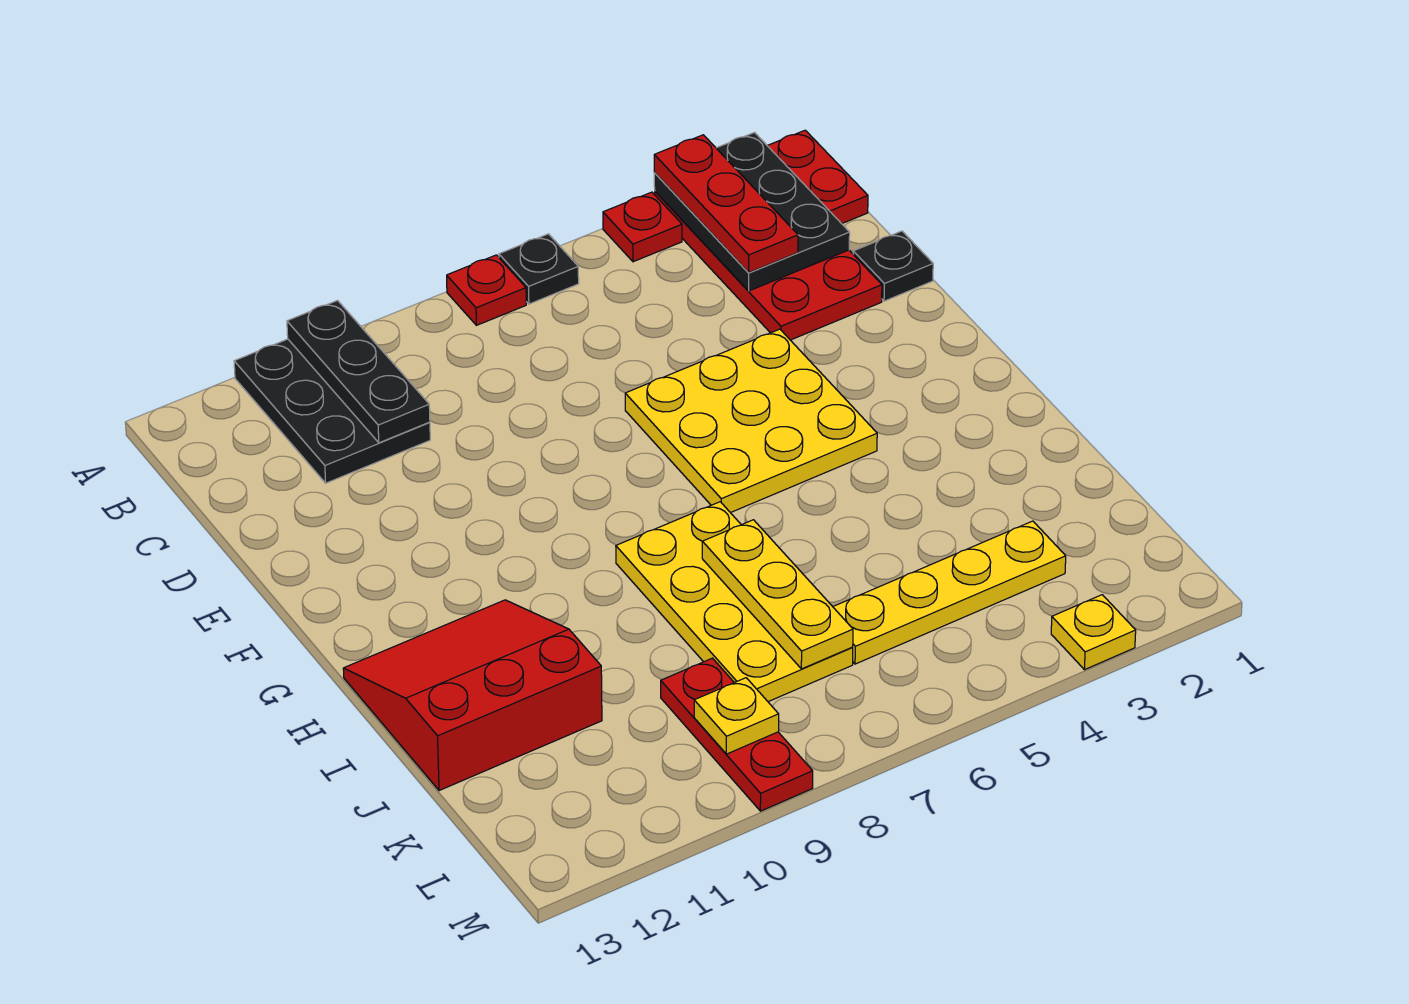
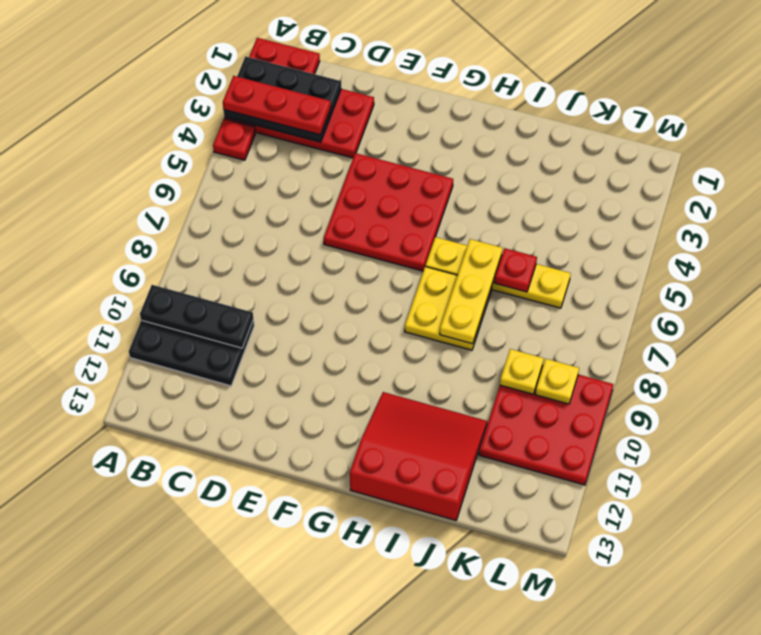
black 1x1 plate [499,234,579,304] -> none
red 1x1 plate [447,255,526,325] -> red 1x1 plate moved to [494,248,537,292]
black 1x1 plate [853,231,933,301] -> none
yellow 3x3 plate [625,329,877,513] -> red 3x3 plate [324,153,453,271]
yellow 2x4 plate [616,502,853,702] -> yellow 2x2 plate [405,267,492,350]
red 3x3 slope [343,600,602,791] -> red 3x3 slope turned to [350,392,487,520]
yellow 1x3 plate [702,520,853,669] -> yellow 1x3 plate turned to [440,239,502,344]
yellow 1x4 plate [833,521,1066,664] -> yellow 1x4 plate turned to [425,237,571,308]
red 1x3 plate [661,658,813,811] -> red 3x3 plate [479,365,614,485]
yellow 1x1 plate [1051,595,1136,670] -> yellow 1x1 plate moved to [500,349,544,394]

